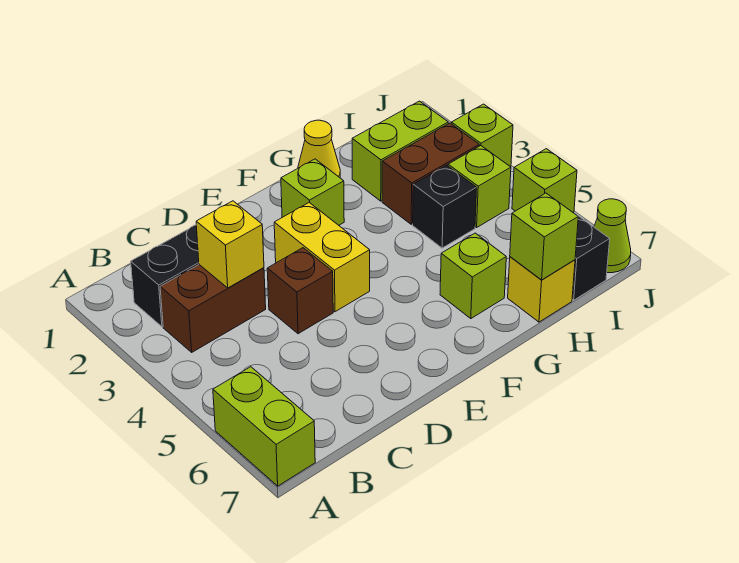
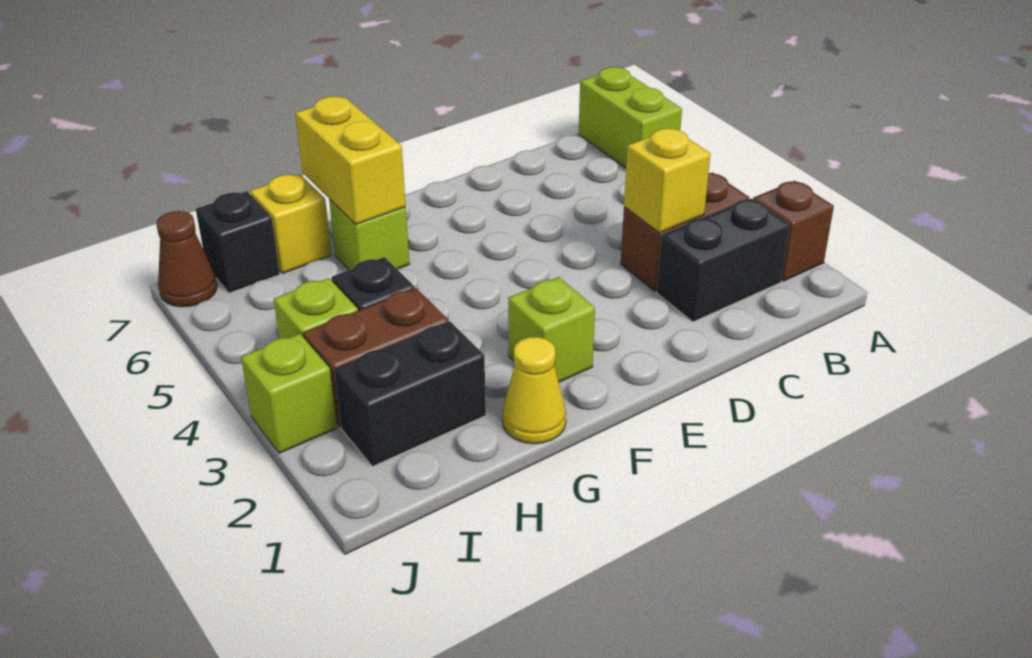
brown 1x1 brick [267,248,333,334] -> brown 1x1 brick moved to [753,181,834,281]
yellow 1x2 brick [274,202,370,312] -> yellow 1x2 brick moved to [295,96,406,224]
lime 1x2 brick [352,101,448,201] -> black 1x2 brick [334,322,486,466]
lime 1x1 brick [510,193,578,280] -> none
lime 1x1 brick [512,149,577,212] -> none
lime 1x1 cone [594,199,631,273] -> brown 1x1 cone [156,211,217,307]

